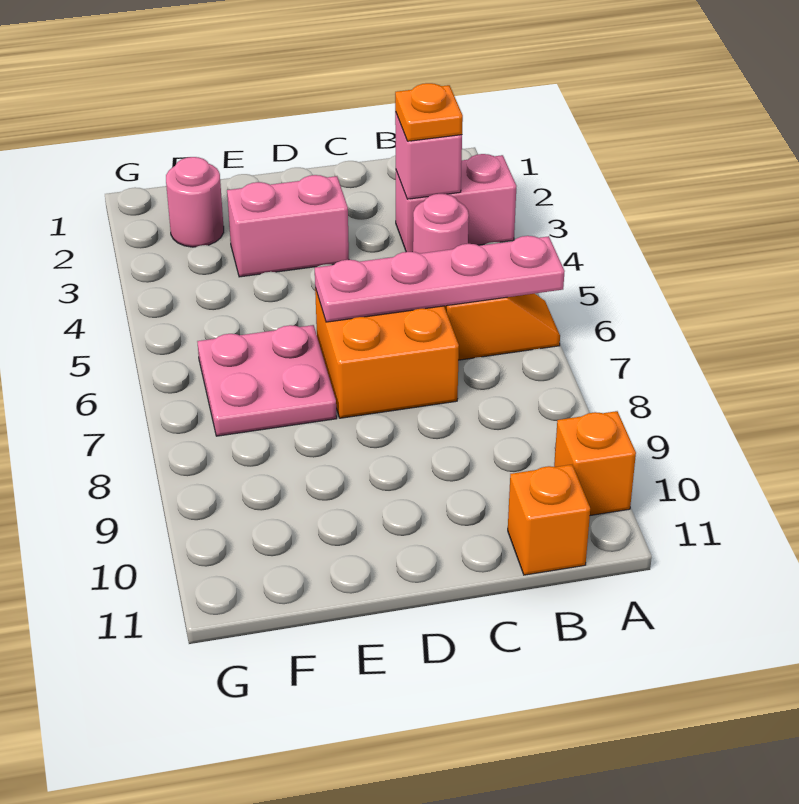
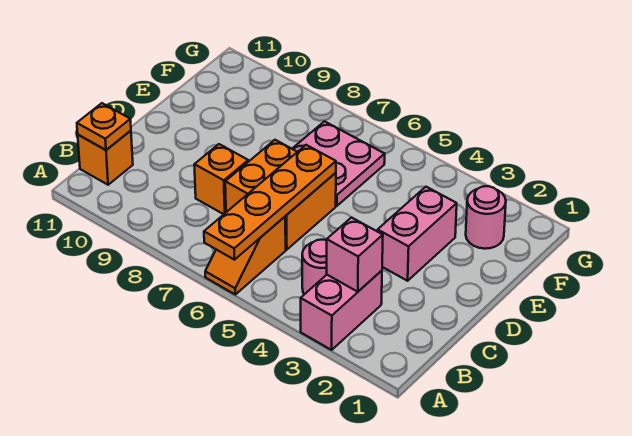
pink 1x4 plate [315,236,565,322] -> orange 1x4 plate [204,145,336,260]
orange 1x1 brick [554,411,636,515] -> orange 1x1 brick moved to [194,144,248,214]
orange 1x1 plate [395,83,463,141] -> orange 1x1 plate moved to [77,103,131,150]

